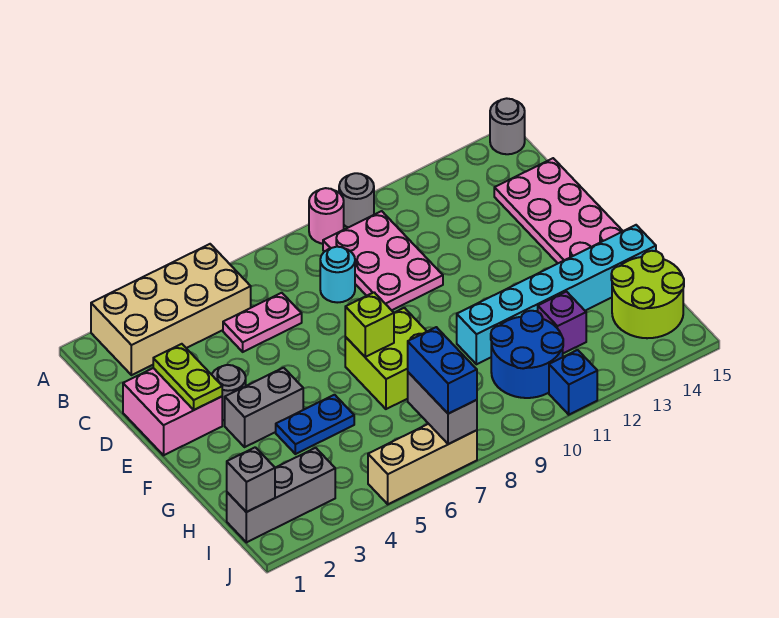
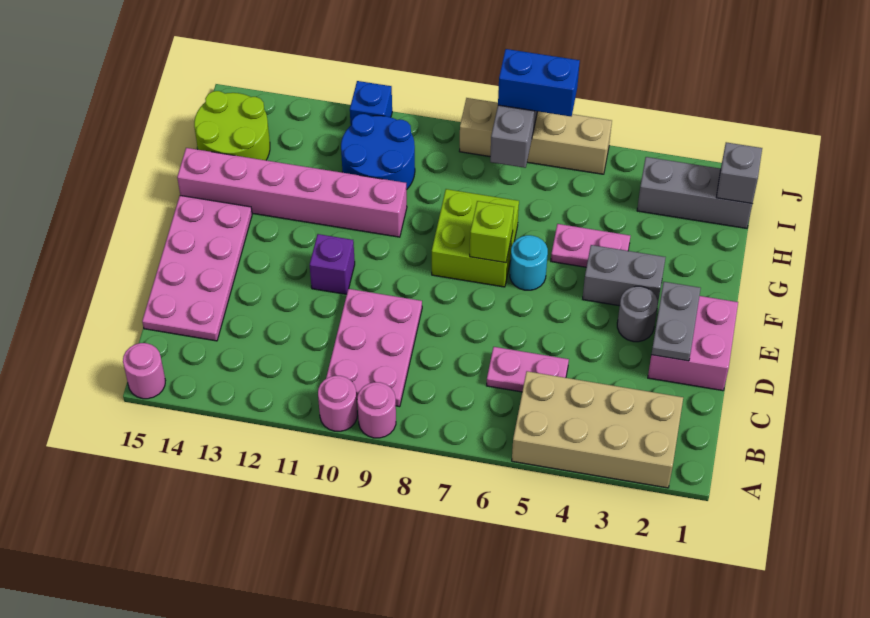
grey 1x1 round brick [339,173,374,228] -> pink 1x1 round brick [318,376,357,431]
grey 1x1 round brick [490,98,525,154] -> pink 1x1 round brick [123,343,165,399]
cyan 1x1 round brick [320,247,355,303] -> cyan 1x1 round brick moved to [510,235,548,290]
lime 1x2 plate [153,344,222,410] -> grey 1x2 plate [651,282,701,361]
blue 1x2 plate [276,395,354,454] -> pink 1x2 plate [551,224,630,267]
cyan 1x6 brick [457,225,656,364] -> pink 1x6 brick [177,148,407,237]
purple 1x1 brick [538,292,586,353] -> purple 1x1 brick moved to [310,234,355,294]
blue 1x2 brick [408,327,477,414] -> blue 1x2 brick turned to [498,49,580,116]
tan 1x3 brick [368,424,477,504] -> tan 1x4 brick [460,98,612,174]

